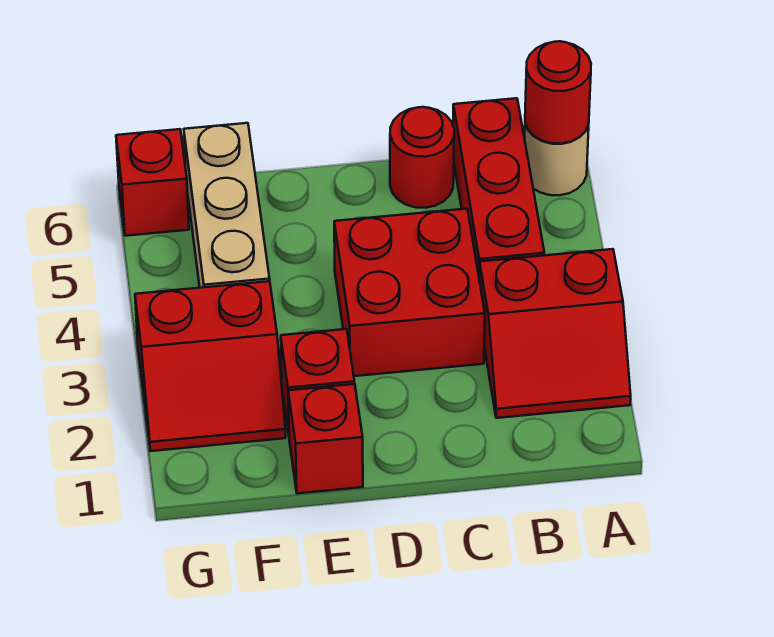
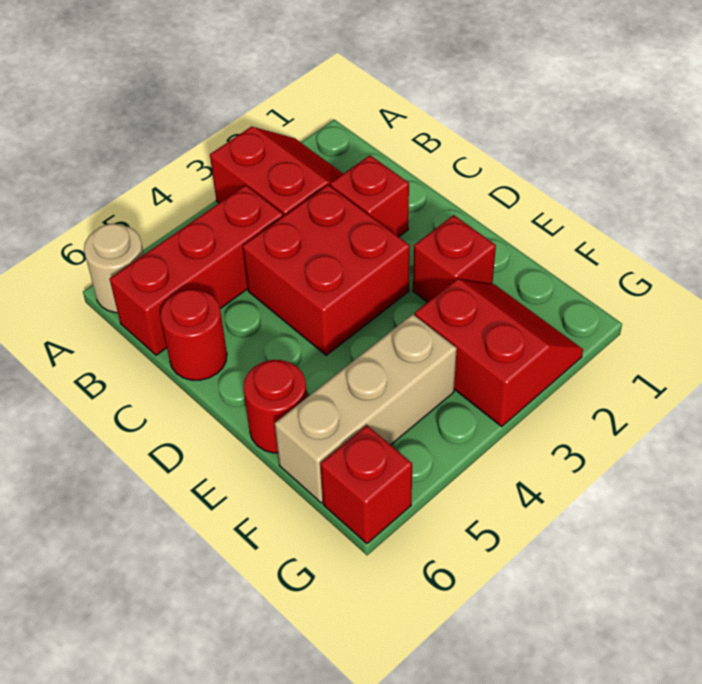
red 1x1 round brick [525,41,591,144] -> red 1x1 round brick moved to [244,360,307,453]
red 1x1 brick [288,384,363,493] -> red 1x1 brick moved to [330,155,409,237]

